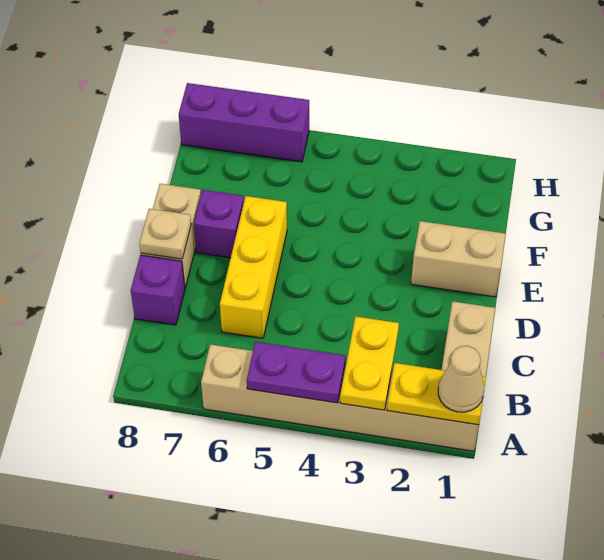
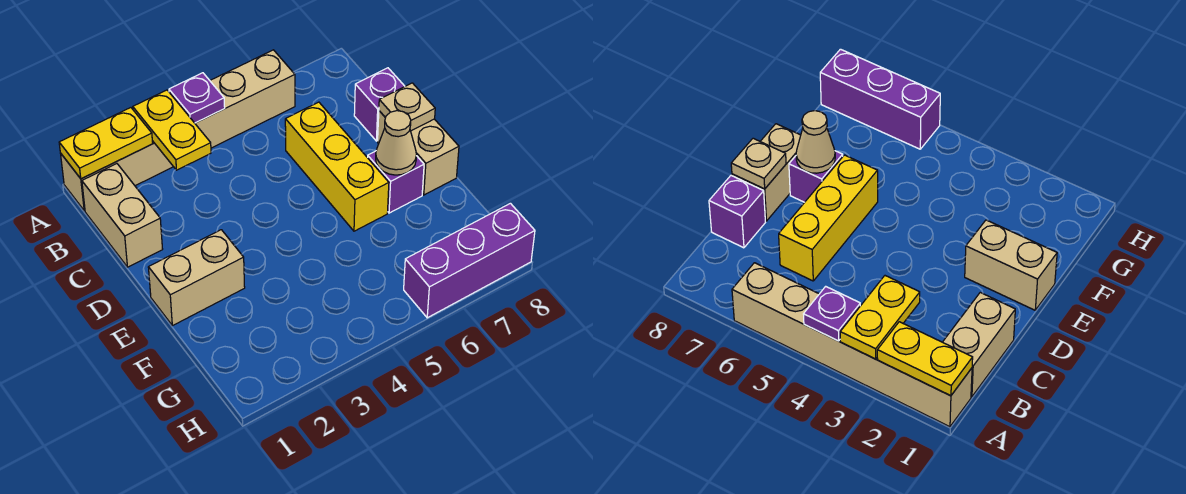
tan 1x1 cone [438,346,484,412] -> tan 1x1 cone moved to [376,111,416,175]
purple 1x2 plate [247,342,345,403] -> purple 1x1 plate [169,73,225,123]

